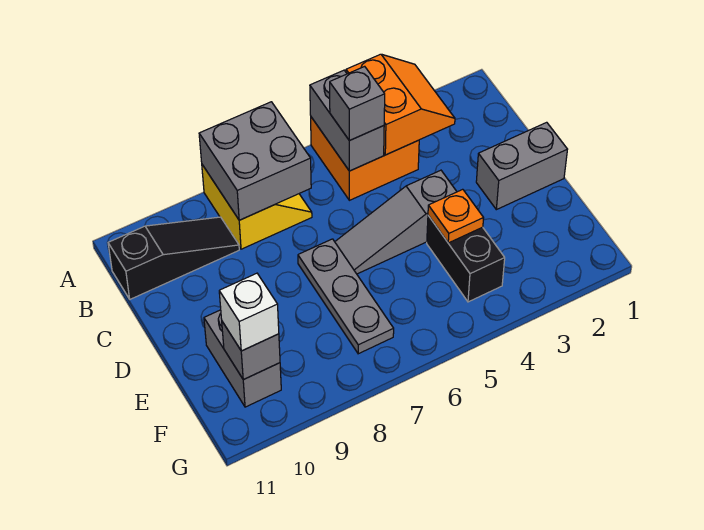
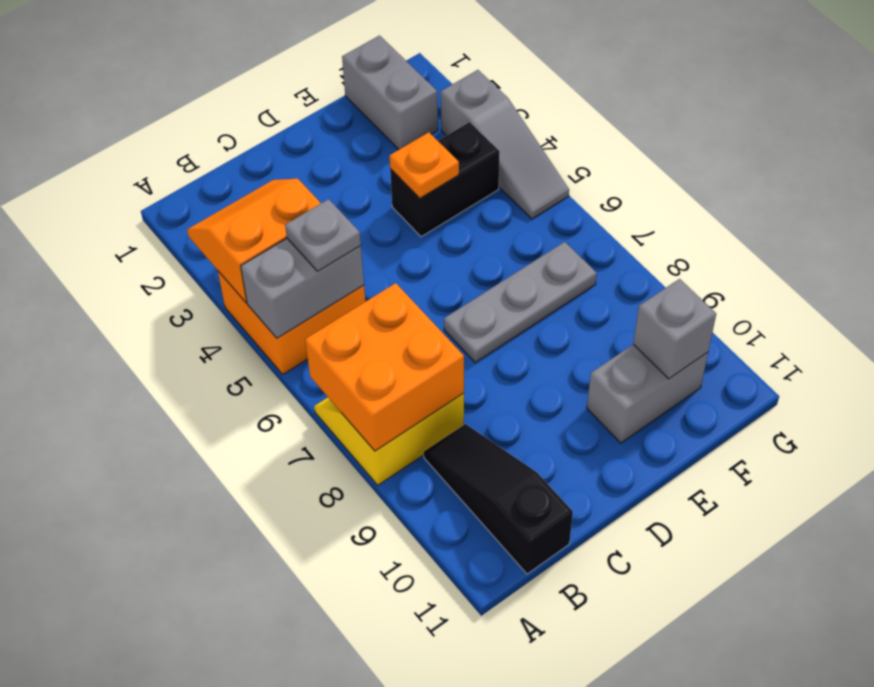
grey 2x2 brick [199,102,311,220] -> orange 2x2 brick [305,283,464,451]
grey 1x1 brick [330,66,385,141] -> grey 1x1 plate [285,199,361,271]
grey 1x2 brick [476,122,567,210] -> grey 1x2 brick moved to [342,36,438,150]
grey 1x3 slope [335,170,457,274] -> grey 1x3 slope moved to [441,70,569,219]
white 1x1 brick [219,273,279,351] -> none

